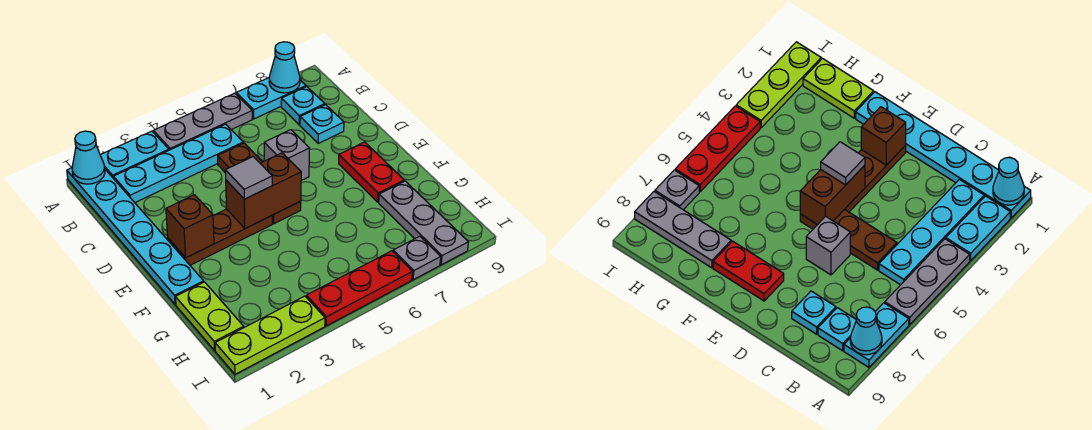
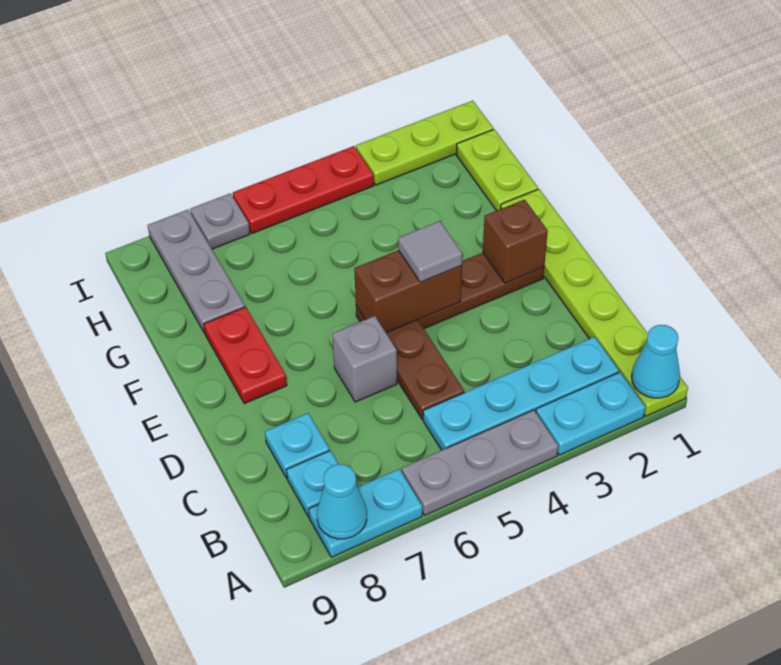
cyan 1x6 plate [67,168,204,304] -> lime 1x6 plate [501,189,688,416]

